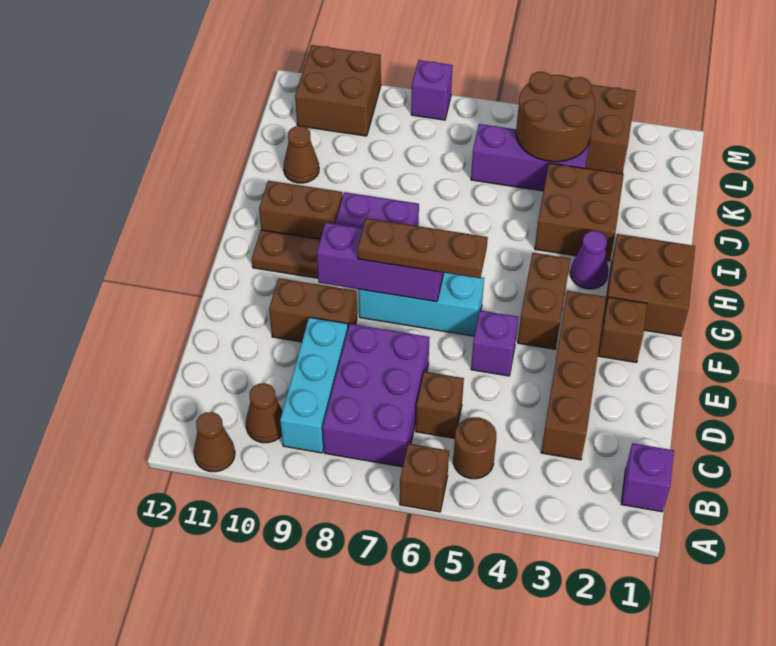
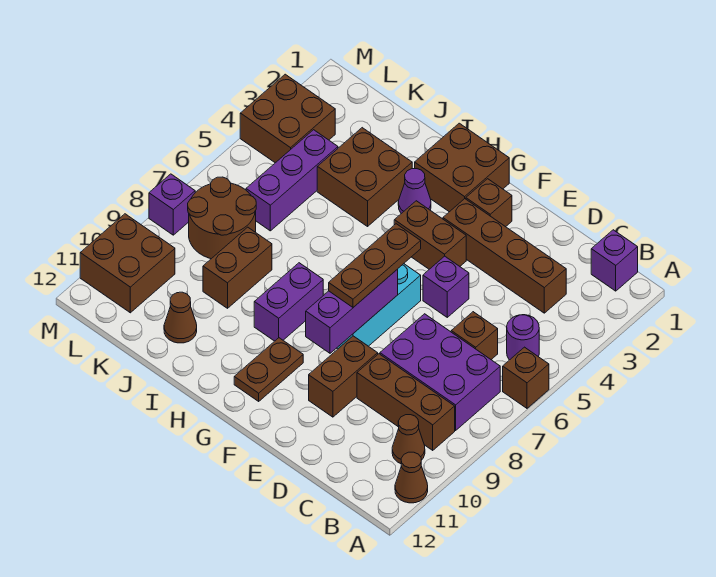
brown 1x1 round brick [453,417,496,479] -> purple 1x1 round brick [507,315,539,360]
cyan 1x3 brick [280,317,348,453] -> brown 1x3 brick [357,354,455,450]
brown 1x2 brick [259,181,342,239] -> brown 1x2 brick moved to [203,227,272,308]
brown 2x2 round brick [516,72,595,162] -> brown 2x2 round brick moved to [188,177,256,259]

